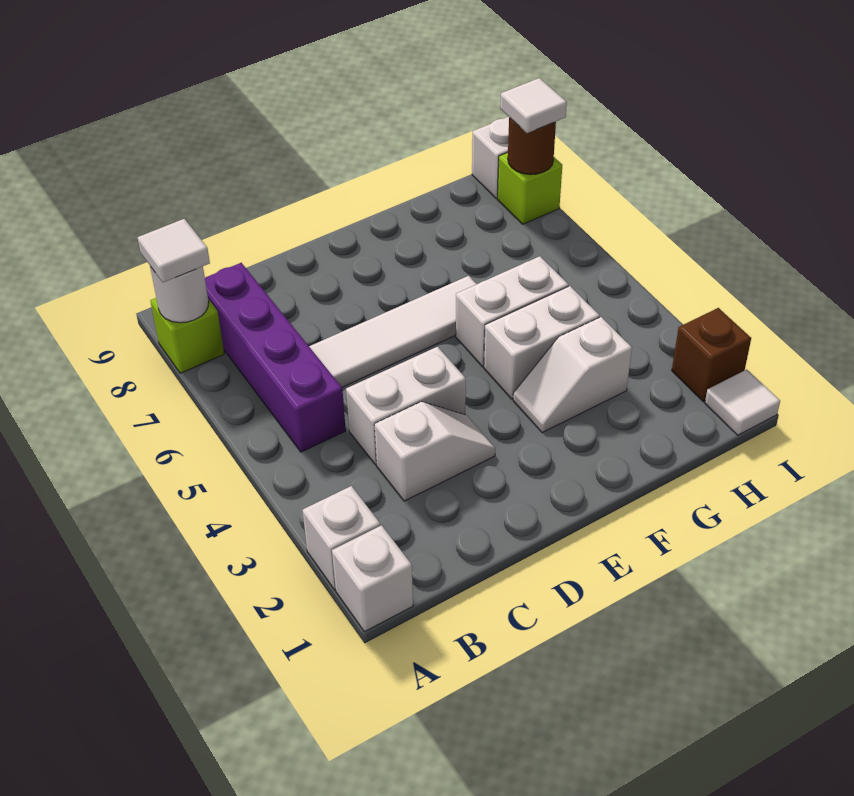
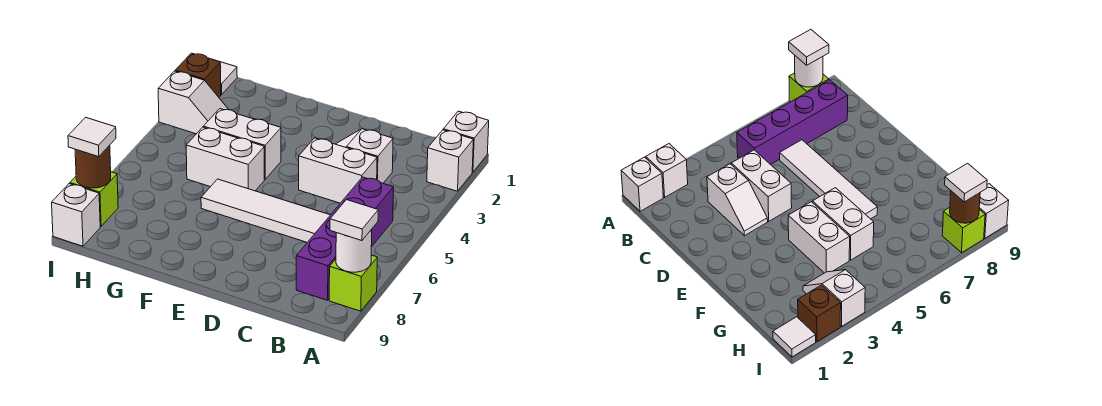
white 1x2 slope [513,317,632,433] -> white 1x2 slope moved to [158,71,229,134]

